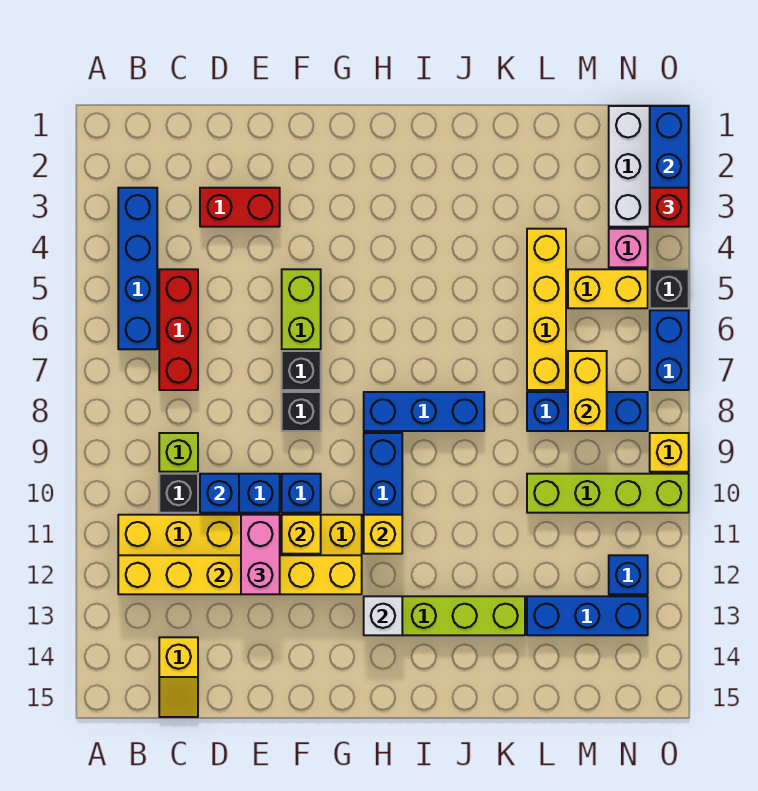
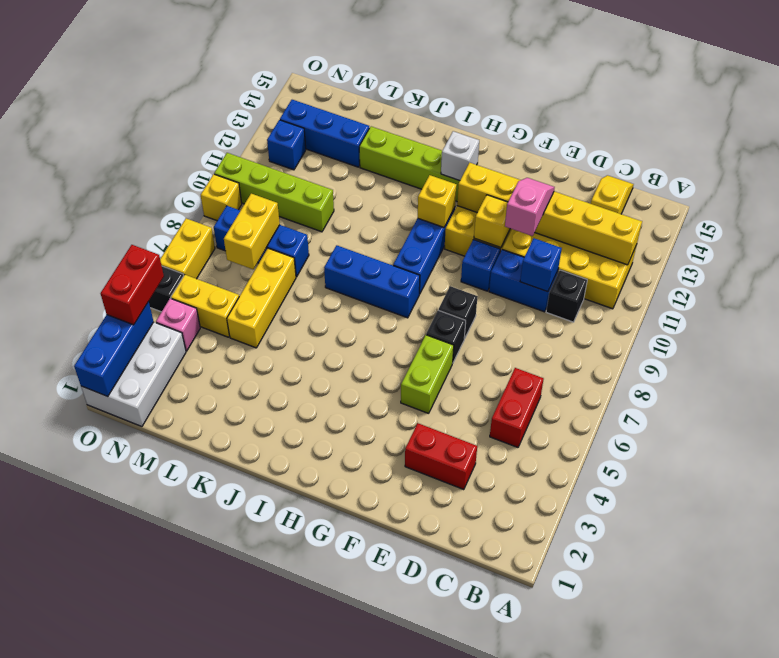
blue 1x4 brick [118,188,157,349] -> none
red 1x3 brick [159,269,198,390] -> red 1x2 brick [490,368,544,447]
lime 1x1 brick [159,433,198,472] -> none
pink 1x2 brick [241,515,280,594] -> pink 1x2 slope [505,178,555,236]
yellow 1x4 brick [527,229,566,390] -> yellow 1x3 brick [227,248,296,348]
red 1x1 brick [650,188,689,227] -> red 1x2 brick [101,245,164,325]
blue 1x2 brick [650,310,689,390] -> yellow 1x2 brick [160,218,215,279]

